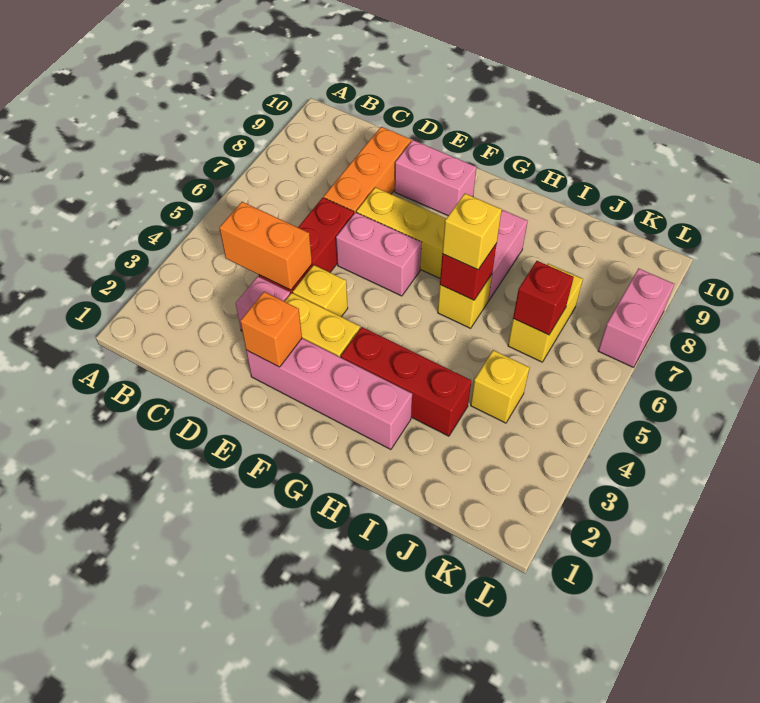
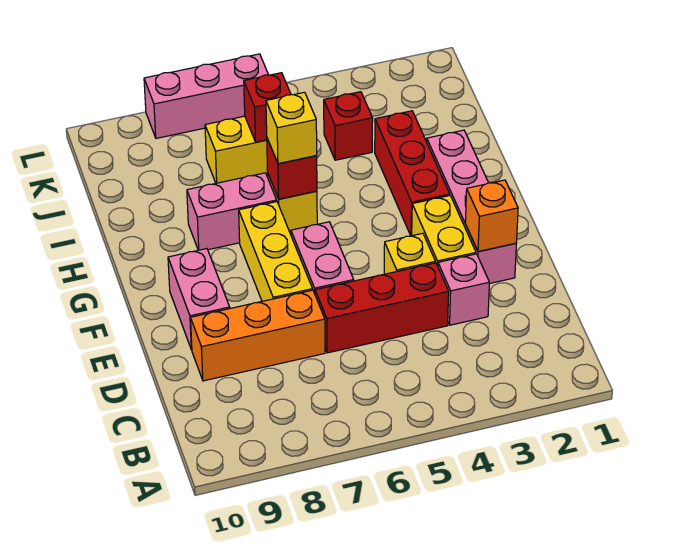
orange 1x2 brick [219,202,312,290] -> none
yellow 1x1 brick [471,350,530,423] -> red 1x1 brick [324,92,373,160]
pink 1x2 brick [598,269,674,367] -> pink 1x3 brick [144,54,268,138]

